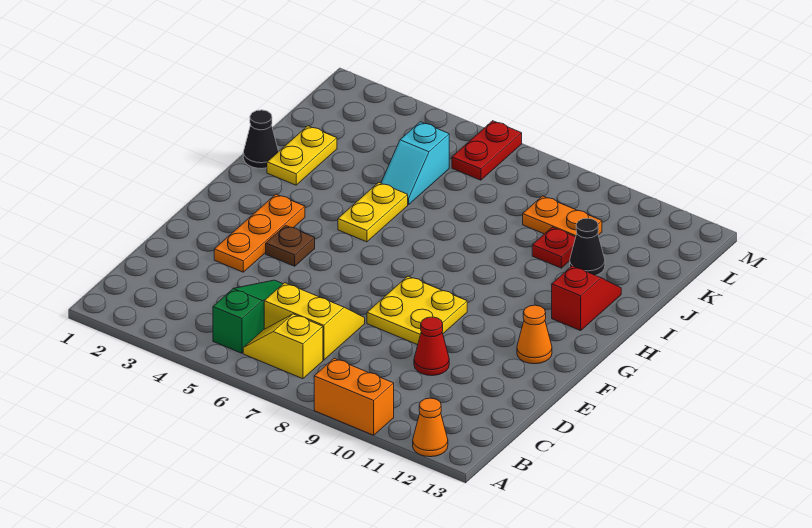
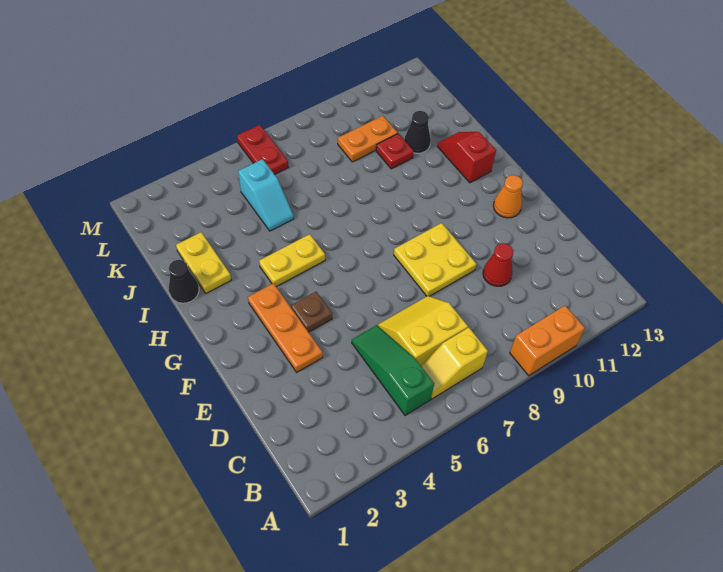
orange 1x1 cone [413,398,448,457] -> none
yellow 1x2 plate [338,182,408,242] -> yellow 1x2 plate turned to [259,234,325,287]

